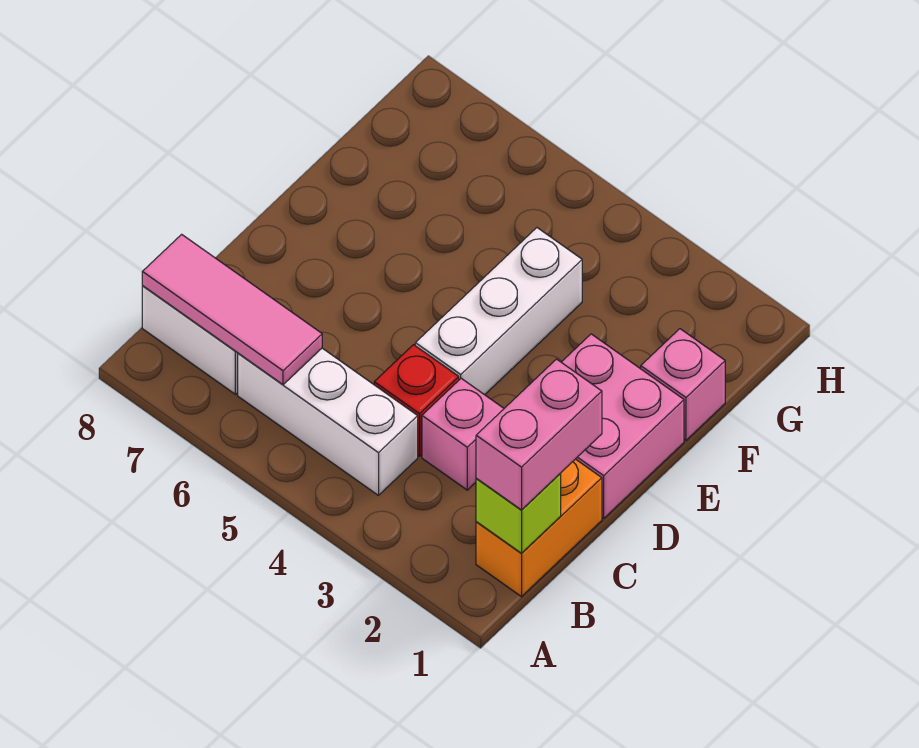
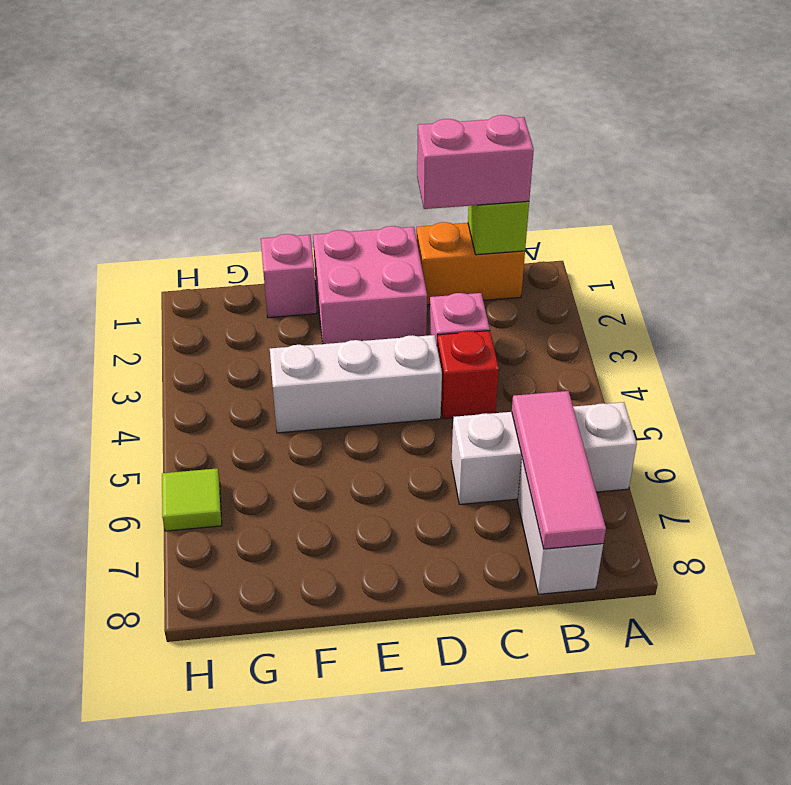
white 1x3 brick [238,348,418,495] -> white 1x3 brick turned to [451,402,637,504]
none -> lime 1x1 tile [162,468,222,531]

